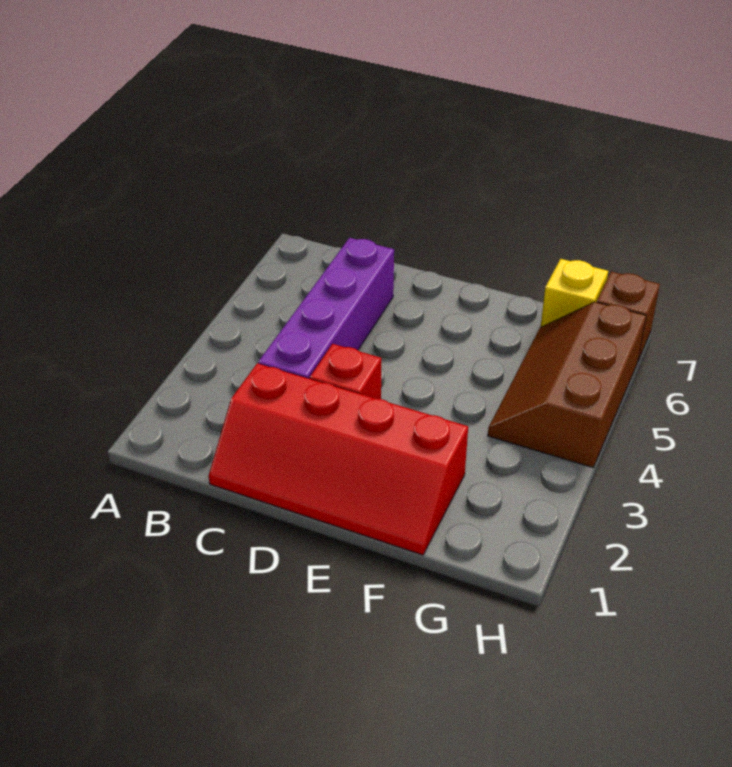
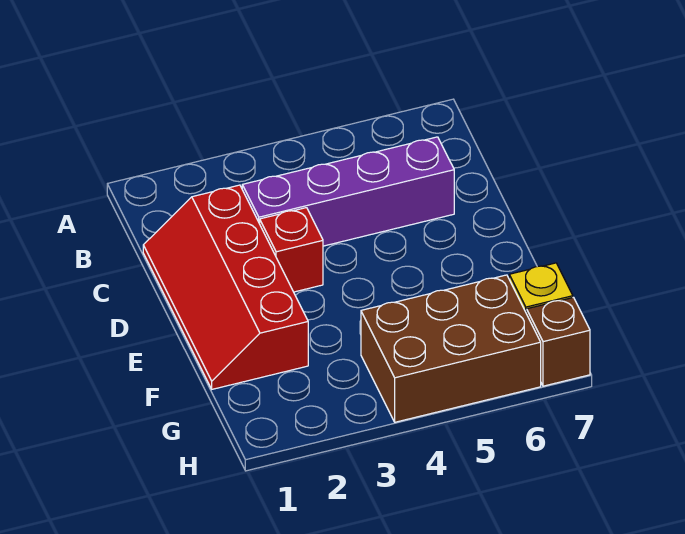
brown 2x3 slope [488,302,646,468] -> brown 2x3 brick [361,275,541,422]

